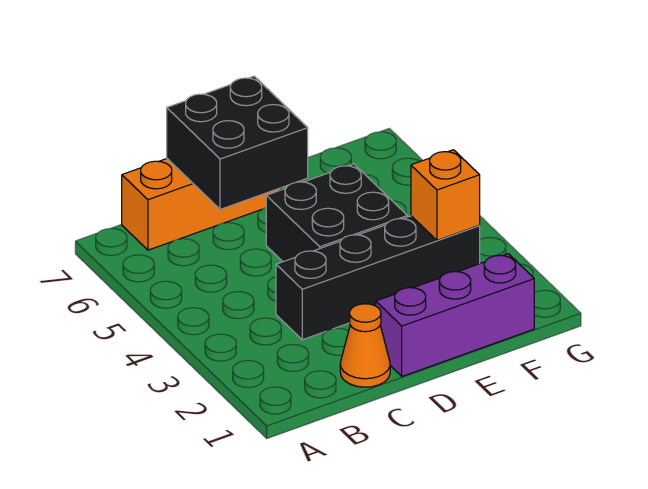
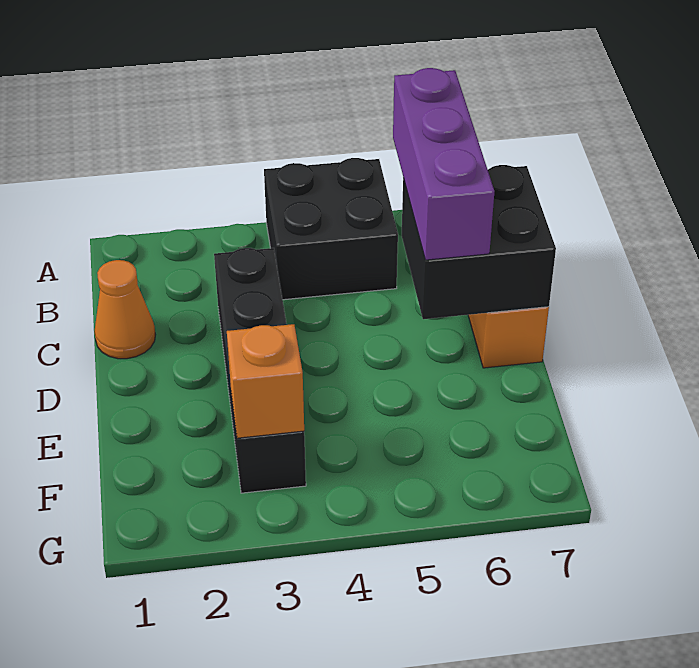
purple 1x3 brick [376,254,534,376] -> purple 1x3 brick moved to [393,68,494,260]
black 2x2 brick [266,164,407,262] -> black 2x2 brick moved to [264,158,398,300]

